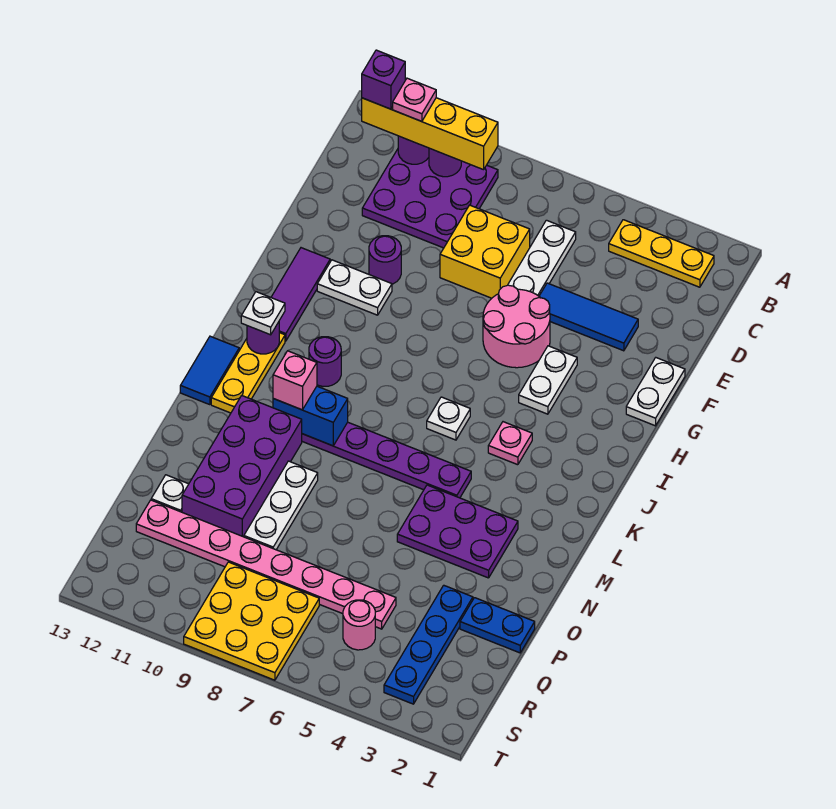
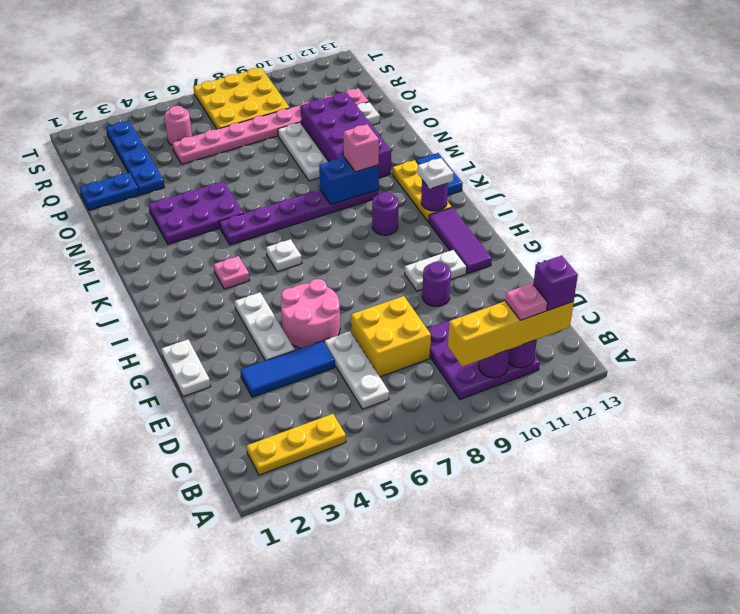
white 1x2 plate [519,346,577,414] -> white 1x3 plate [235,293,295,361]

